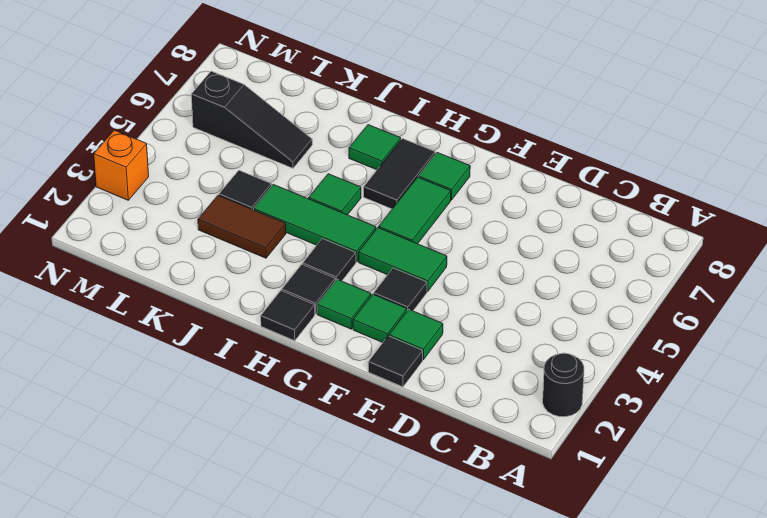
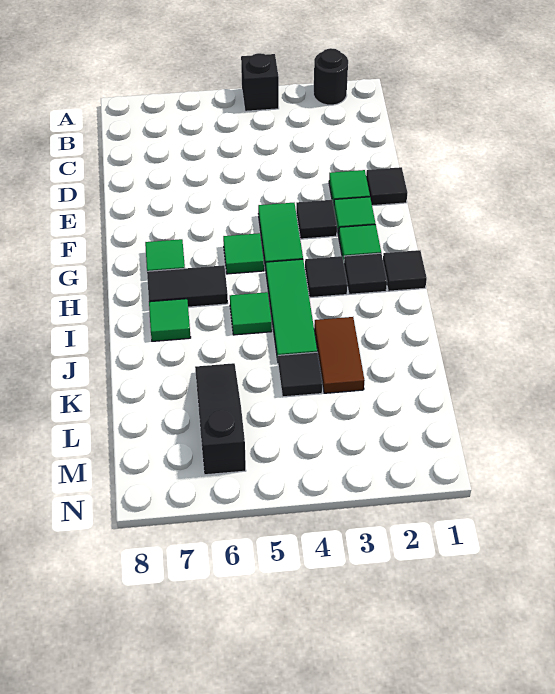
none -> black 1x1 brick [241,53,279,111]
green 1x2 tile [379,177,451,244] -> green 1x1 tile [223,233,264,274]
orange 1x1 brick [94,130,149,200] -> none

